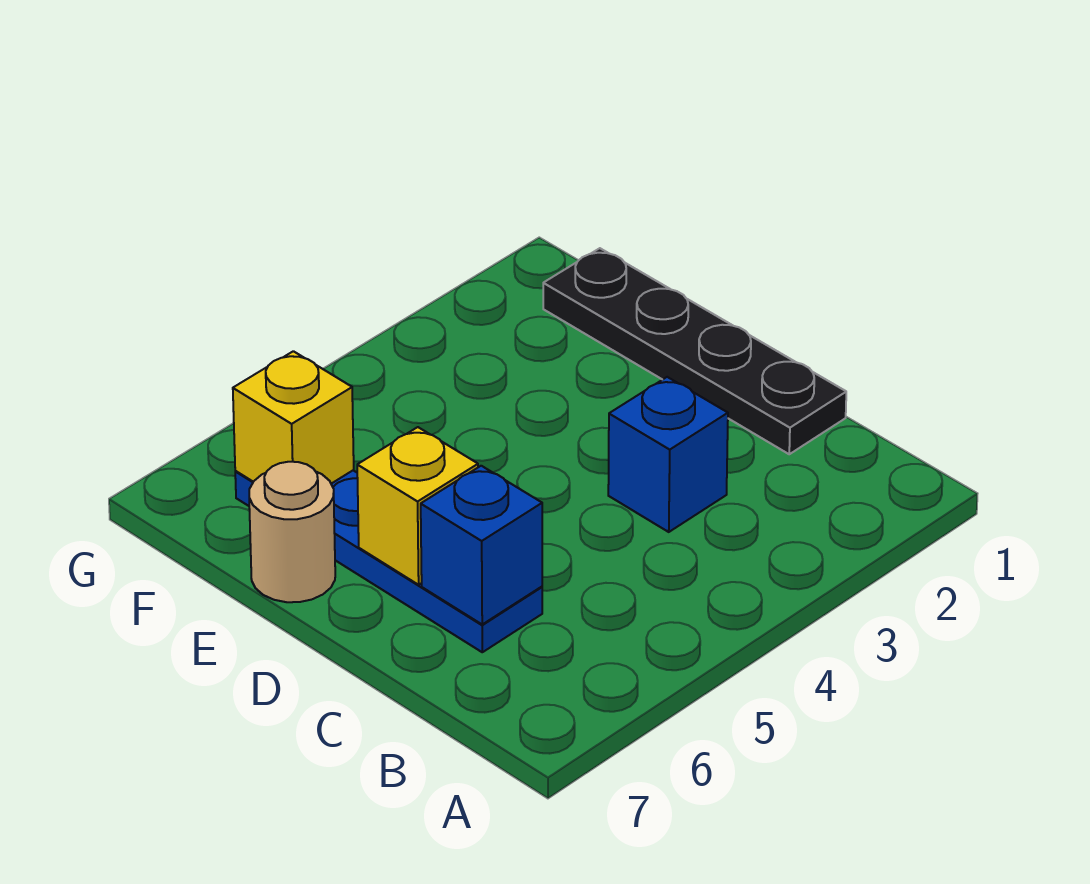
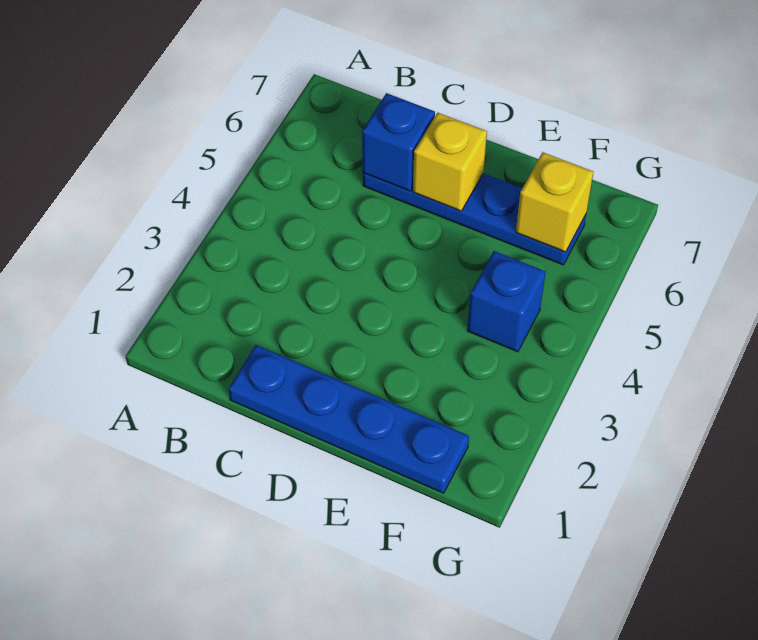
black 1x4 plate [543,248,846,454] -> blue 1x4 plate [229,345,469,493]
blue 1x1 brick [608,377,728,532] -> blue 1x1 brick moved to [467,251,546,352]
tan 1x1 round brick [249,462,335,602] -> none

